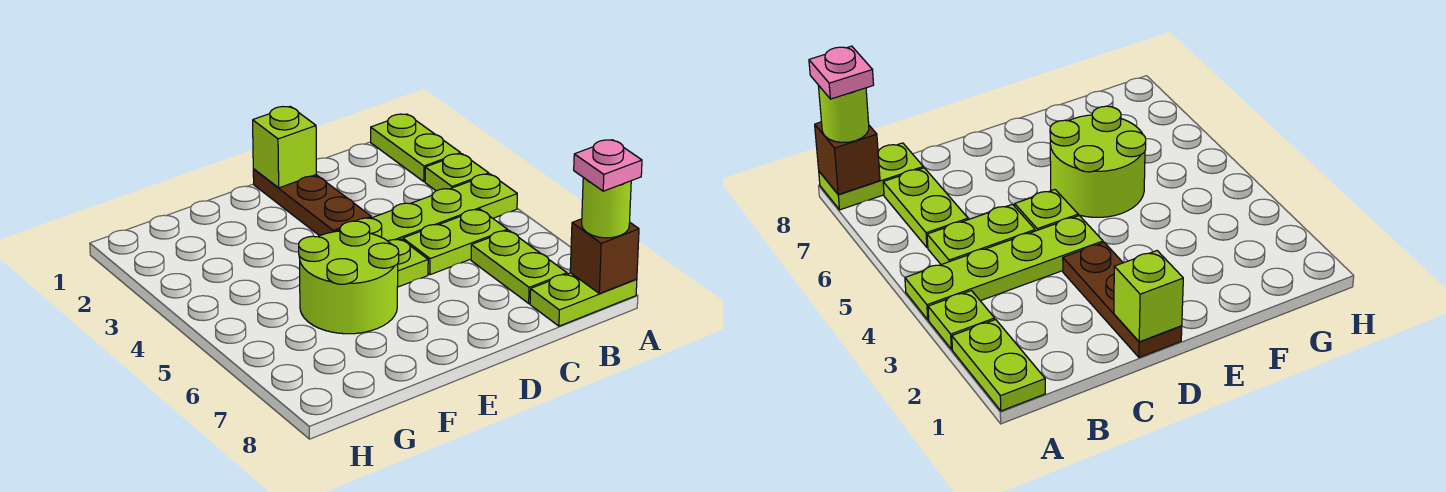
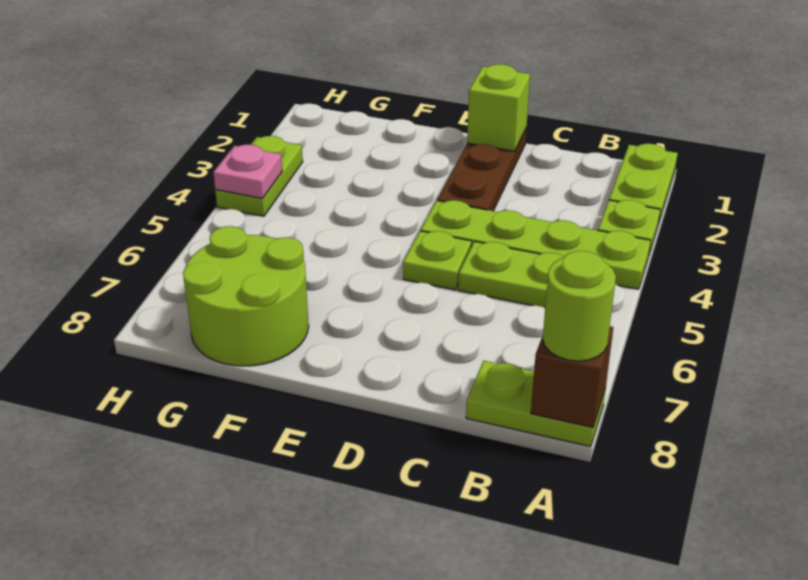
pink 1x1 plate [574,140,642,191] -> pink 1x1 plate moved to [213,145,282,198]
lime 1x2 plate [471,230,567,303] -> lime 1x2 plate moved to [215,136,303,216]
lime 2x2 round brick [299,221,399,334] -> lime 2x2 round brick moved to [183,226,309,366]

